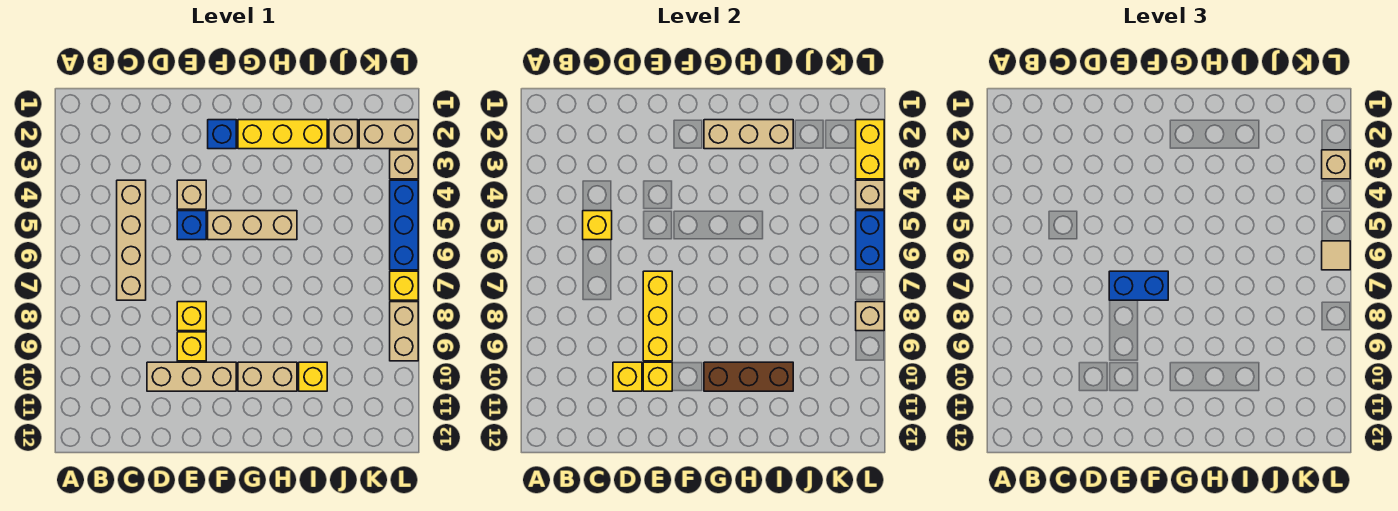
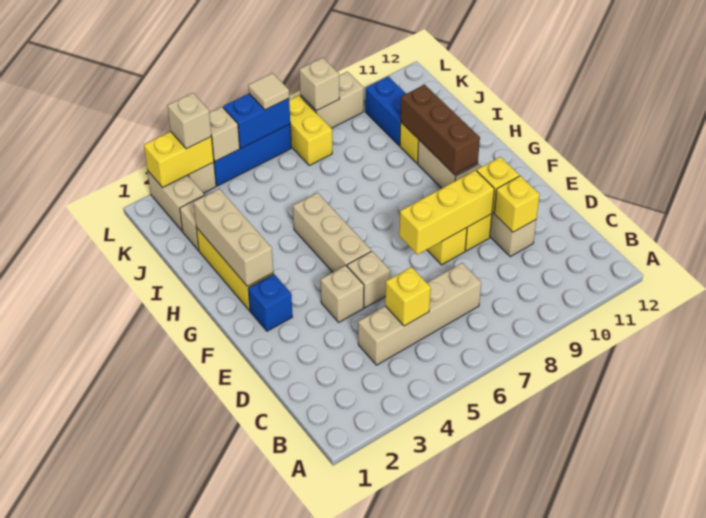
blue 1x1 brick [177,211,206,240] -> tan 1x1 brick [347,251,390,308]
blue 1x2 brick [1109,271,1168,300] -> blue 1x2 brick moved to [365,77,406,146]
yellow 1x1 brick [390,271,418,300] -> yellow 1x2 brick [289,96,332,165]

